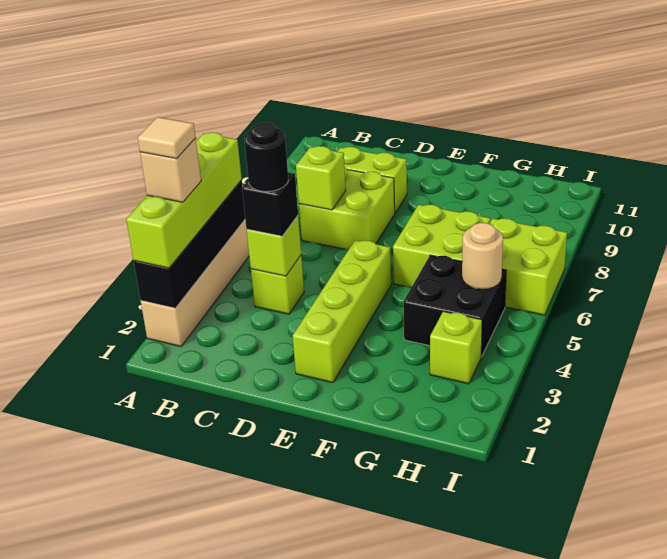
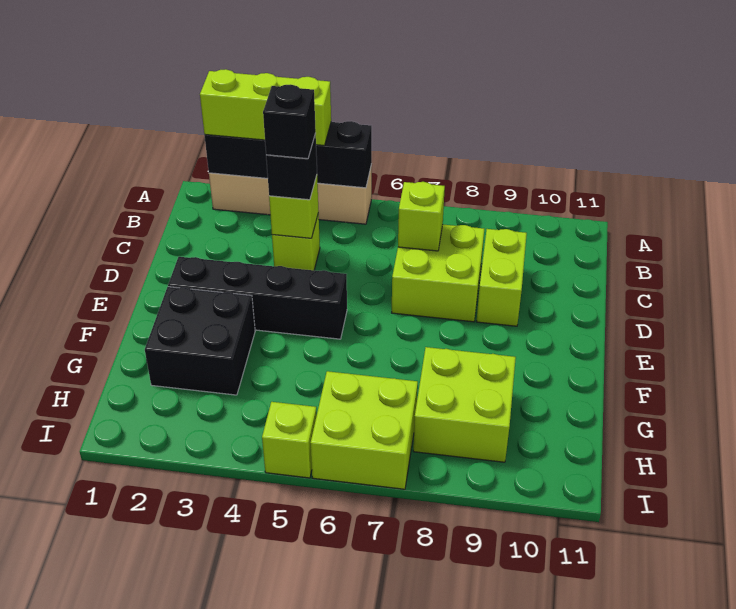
lime 1x4 brick [126,132,242,268] -> lime 1x3 brick [200,69,331,145]
tan 1x1 brick [140,138,201,202] -> none
tan 1x1 tile [138,117,196,159] -> none
black 1x1 round brick [244,123,288,192] -> black 1x1 brick [263,84,316,159]
lime 1x4 brick [293,240,391,383] -> black 1x4 brick [168,257,347,339]
lime 2x2 brick [393,205,490,288] -> lime 2x2 brick moved to [413,347,516,462]
black 2x2 brick [403,255,506,357] -> black 2x2 brick moved to [145,287,255,395]
lime 1x1 brick [430,311,482,384] -> lime 1x1 brick moved to [262,402,317,478]
tan 1x1 round brick [462,223,503,289] -> none

